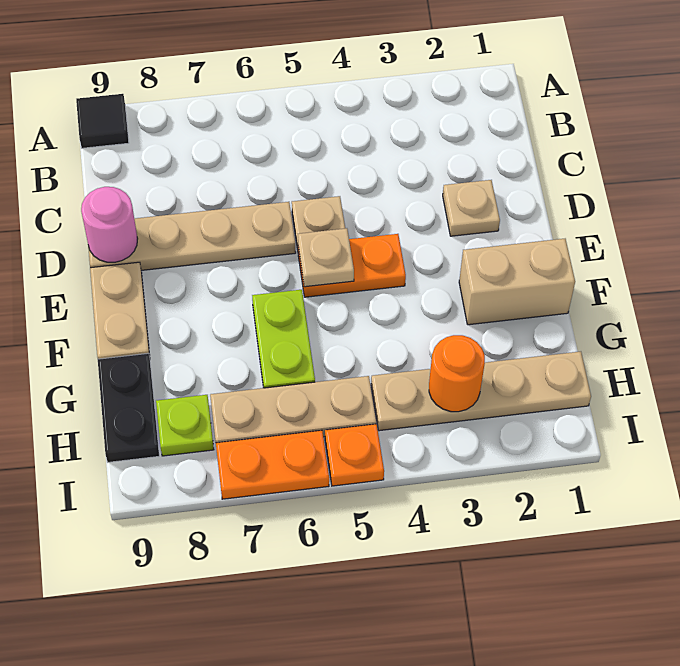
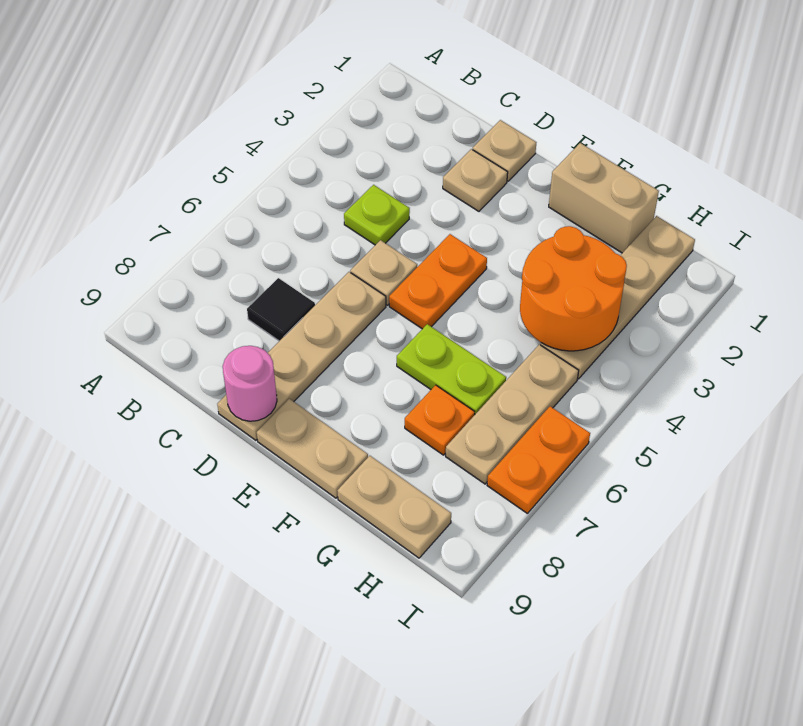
black 1x1 tile [76,94,129,148] -> black 1x1 tile moved to [247,278,315,341]
tan 1x1 plate [298,228,354,287] -> tan 1x1 plate moved to [473,120,536,181]
tan 1x2 brick [459,239,575,325] -> tan 1x2 brick turned to [549,143,659,253]
black 1x2 plate [98,353,159,462] -> tan 1x2 plate [337,456,451,558]
orange 1x1 round brick [429,335,485,412] -> orange 2x2 round brick [520,226,627,351]
lime 1x1 plate [156,395,214,456] -> lime 1x1 plate moved to [344,185,410,245]
orange 1x1 plate [325,424,384,486] -> orange 1x1 plate moved to [405,385,475,455]

